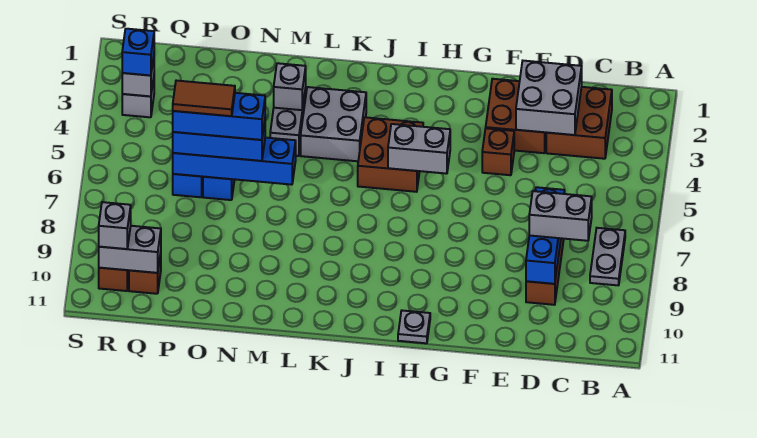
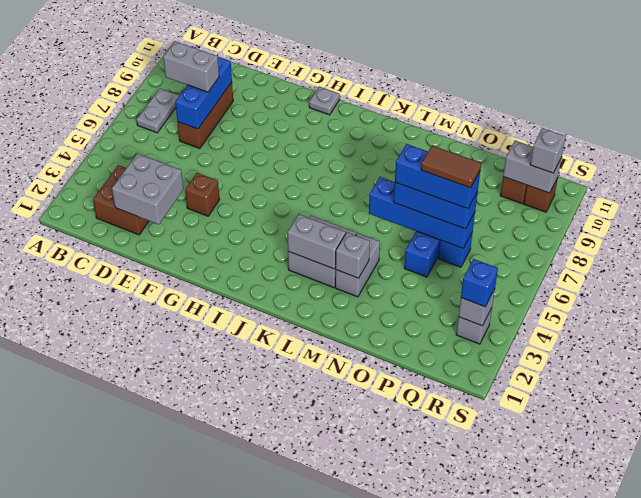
brown 2x2 brick [486,79,546,153] -> none
grey 1x2 brick [388,124,450,174] -> grey 1x2 brick moved to [287,214,346,269]
brown 2x2 brick [358,117,423,192] -> none

